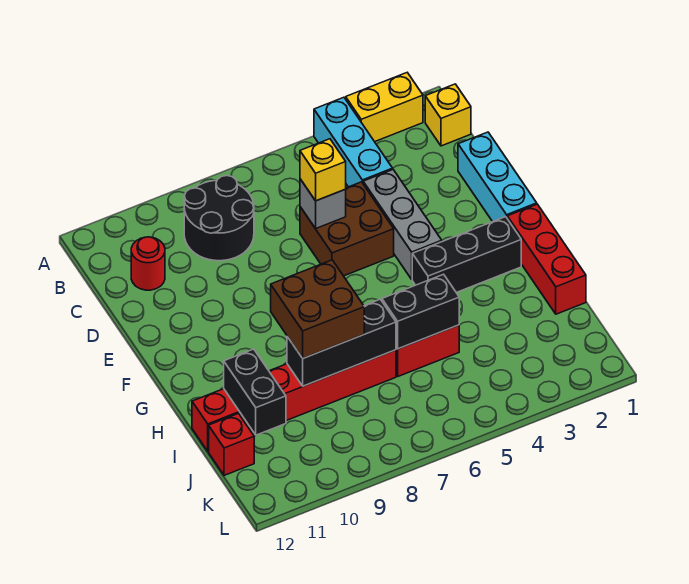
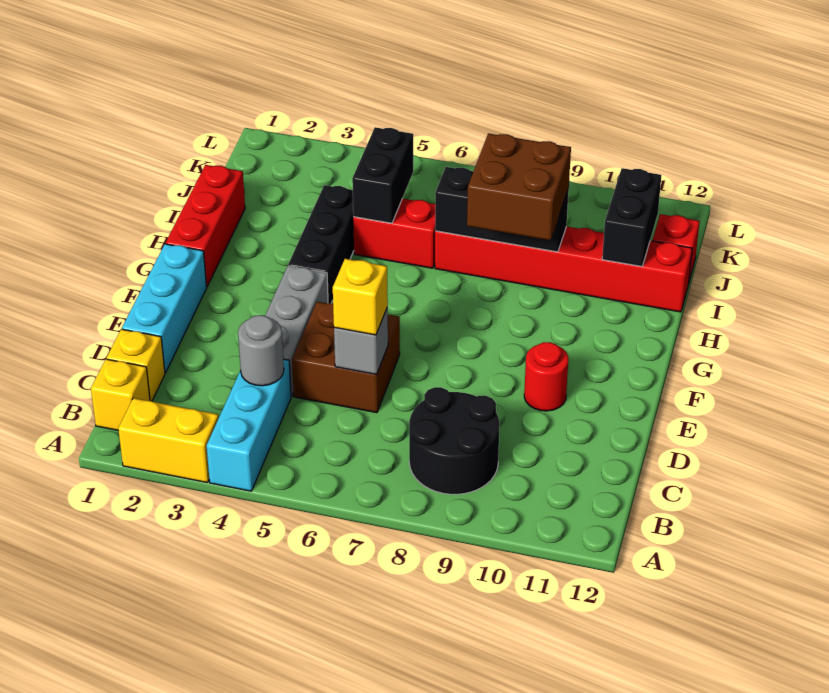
none -> yellow 1x1 brick [107,329,165,401]
none -> grey 1x1 round brick [238,315,284,386]
red 1x1 round brick [131,237,165,290] -> red 1x1 round brick moved to [524,342,569,411]
black 1x3 brick [412,217,521,293] -> black 1x3 brick turned to [288,185,354,303]
black 1x2 brick [382,274,459,349] -> black 1x2 brick turned to [352,127,413,223]

